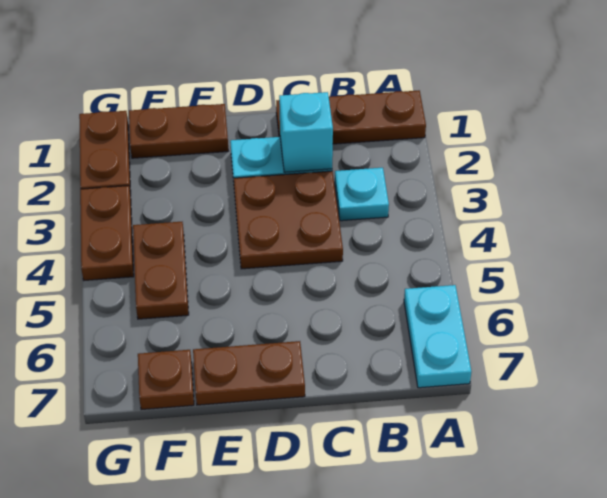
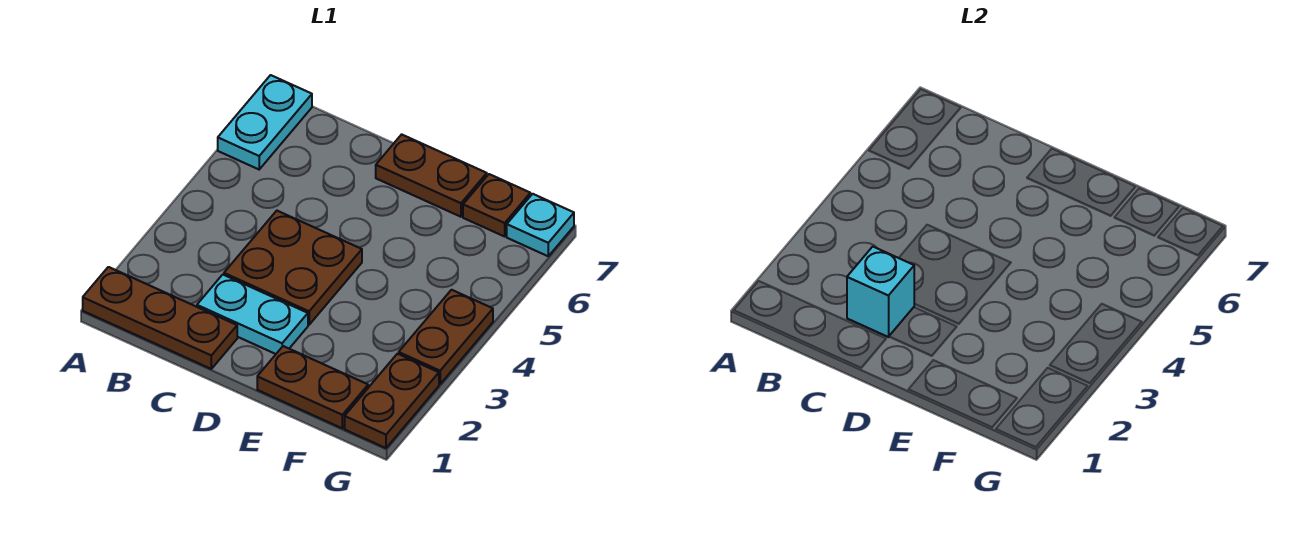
cyan 1x1 plate [335,168,389,221] -> cyan 1x1 plate moved to [507,194,574,256]
brown 1x2 plate [133,222,189,319] -> none

